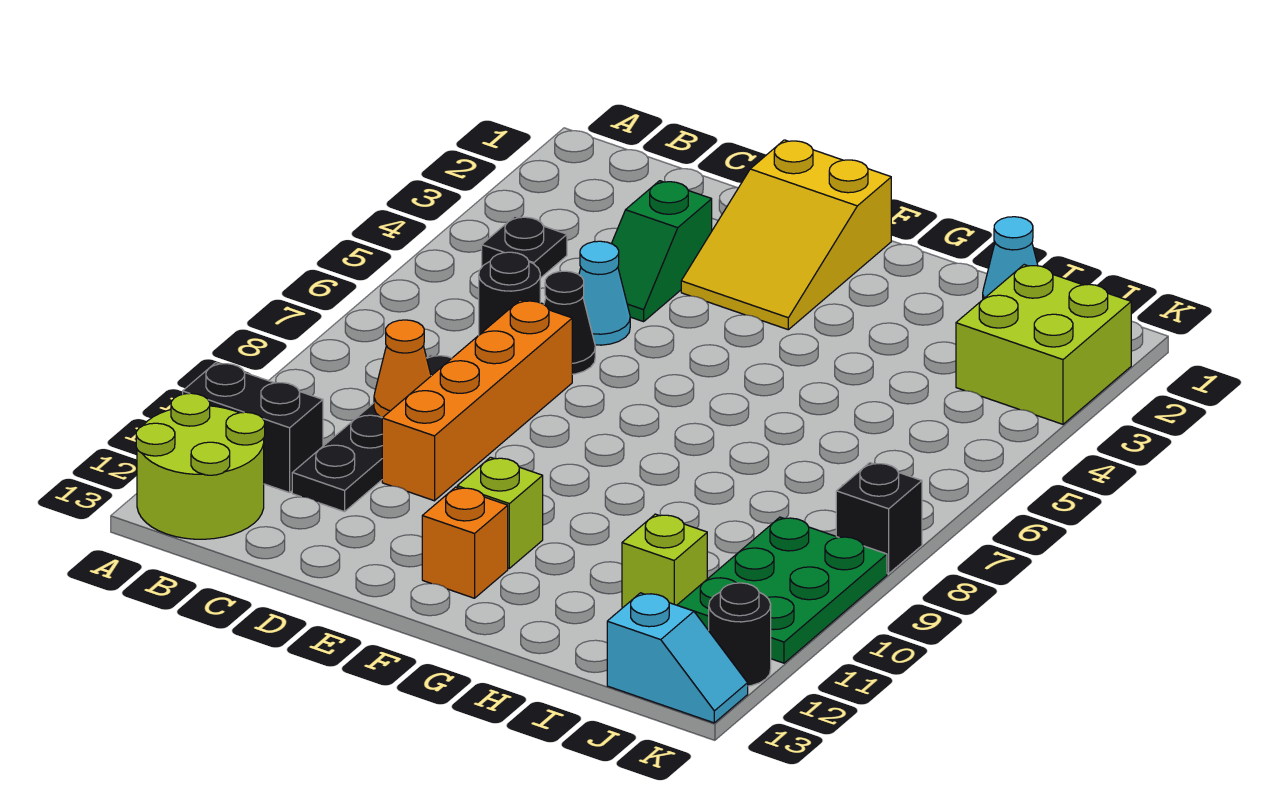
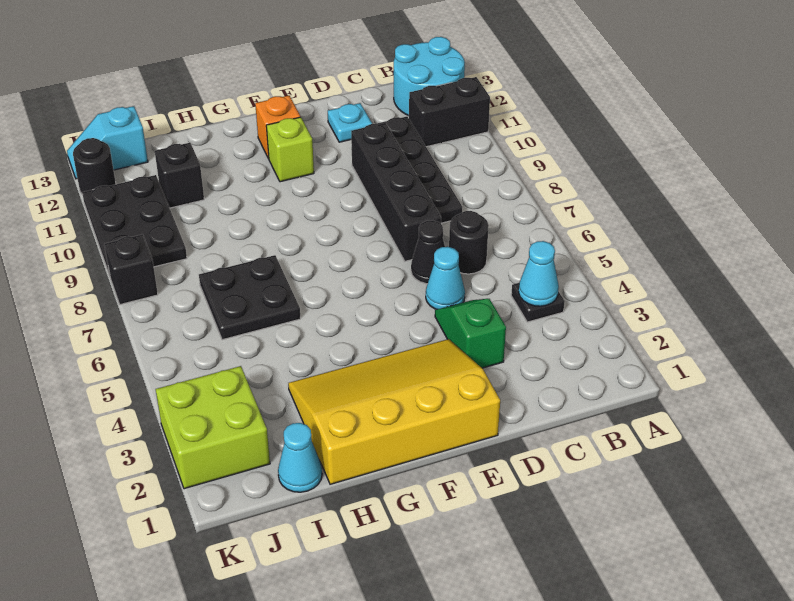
lime 2x2 round brick [136,393,265,539] -> cyan 2x2 round brick [394,37,465,116]
none -> cyan 1x1 cone [519,241,559,306]
orange 1x1 cone [374,320,431,418] -> none
orange 1x4 brick [382,300,572,501] -> black 1x4 brick [351,123,441,261]
none -> cyan 1x1 plate [328,103,372,142]
yellow 2x3 slope [681,140,891,330] -> yellow 3x4 slope [288,339,500,484]
none -> black 2x2 plate [199,255,301,340]
lime 1x1 brick [622,514,707,608] -> black 1x1 brick [155,143,204,208]
green 2x3 plate [677,517,887,663] -> black 2x3 plate [82,175,187,276]

